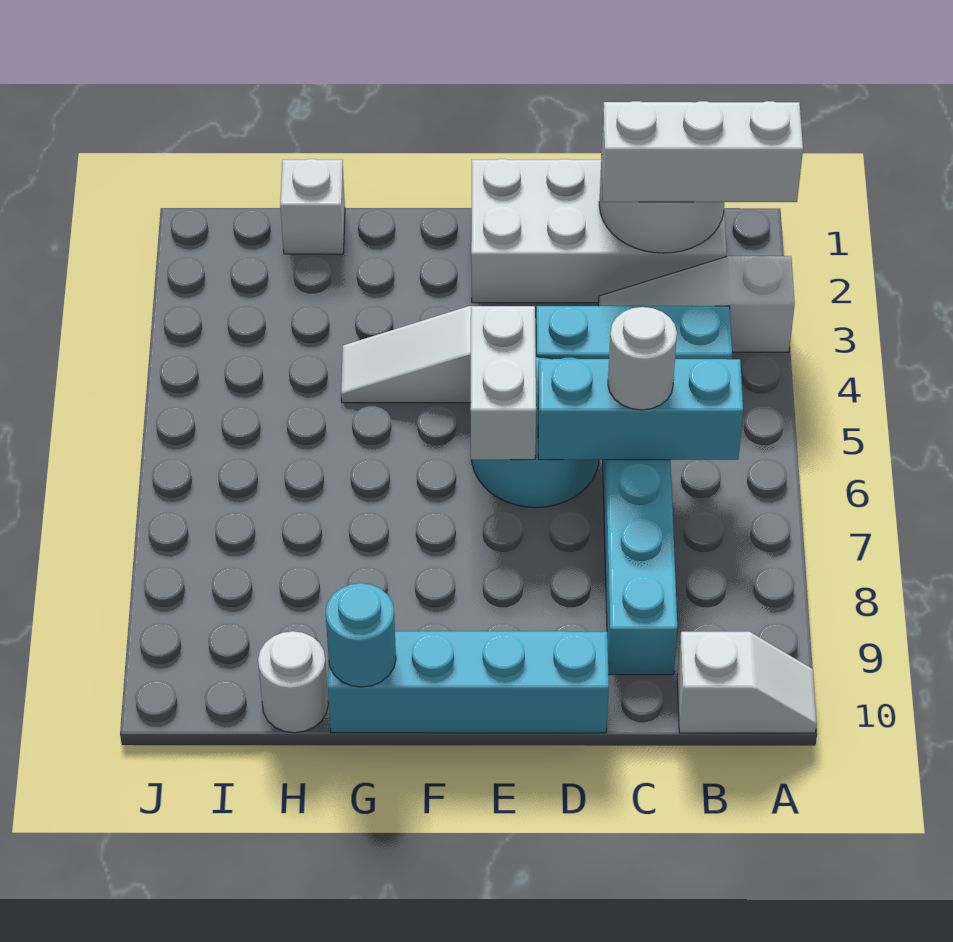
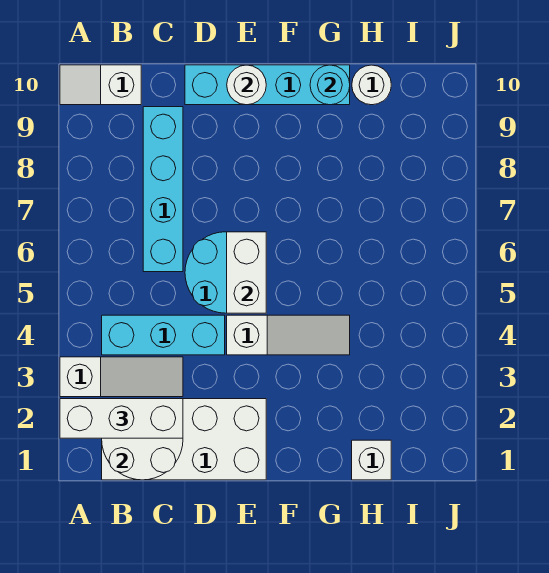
cyan 1x3 brick [538,359,743,460] -> none
white 1x1 round brick [608,307,677,410] -> white 1x1 round brick moved to [227,65,266,105]

